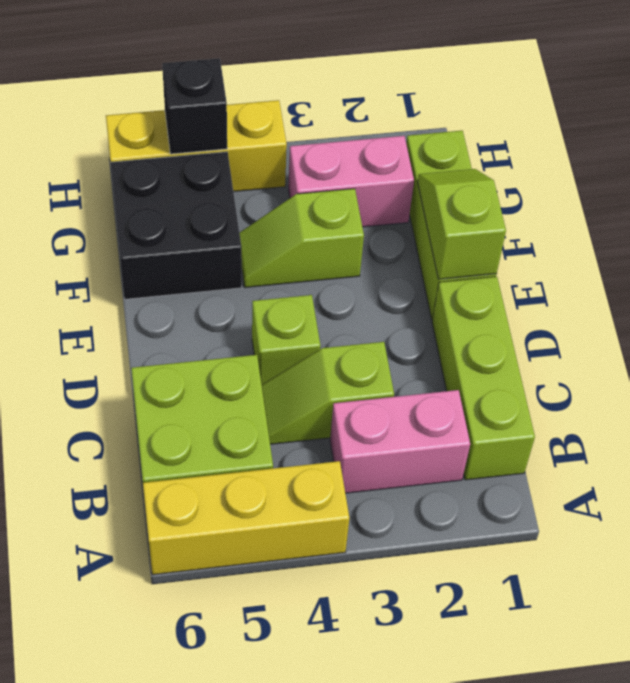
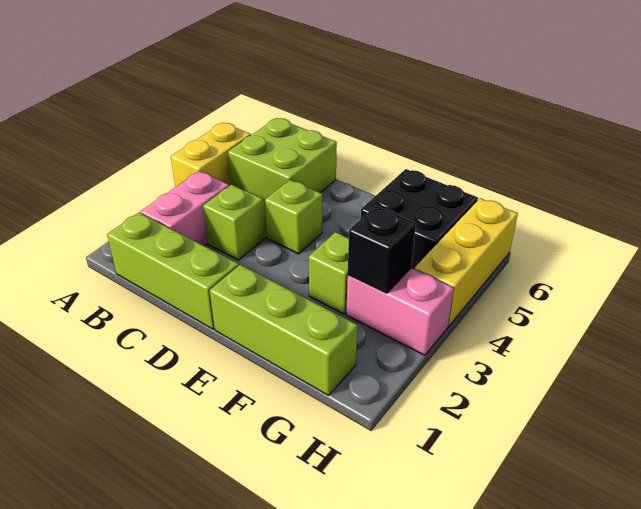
yellow 1x3 brick [143,461,349,575] -> yellow 1x2 brick [171,123,251,187]
lime 1x2 slope [418,169,506,279] -> none
pink 1x2 brick [288,136,414,227] -> pink 1x2 brick turned to [346,268,454,355]
black 1x1 brick [162,58,227,154] -> black 1x1 brick moved to [348,206,416,293]

